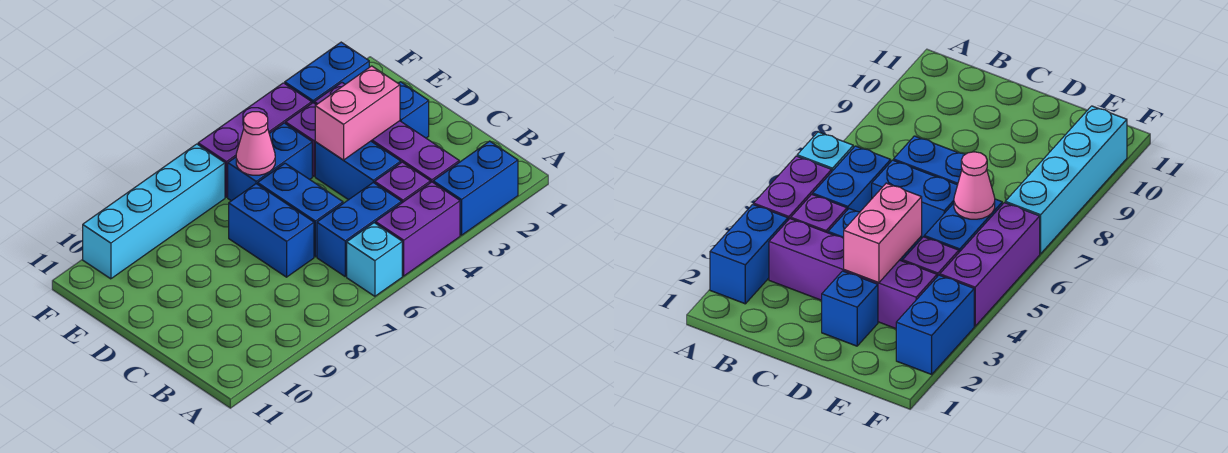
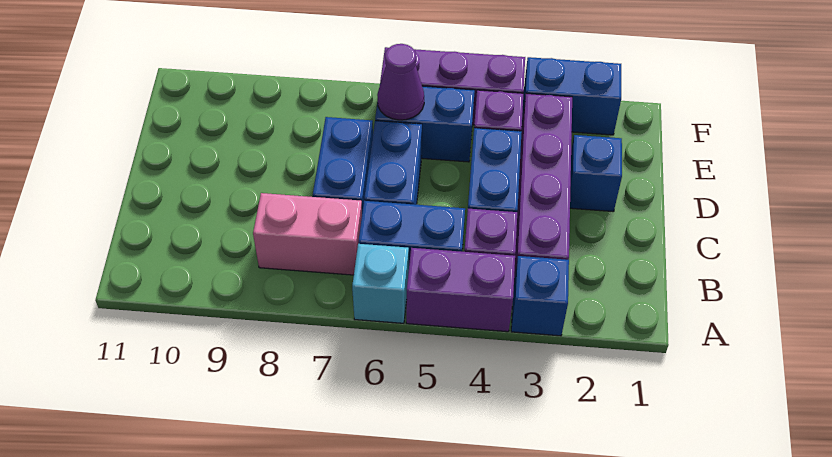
blue 1x2 brick [433,141,518,235] -> blue 1x1 brick [511,256,569,336]
pink 1x2 brick [315,66,400,160] -> pink 1x2 brick moved to [253,193,362,275]
pink 1x1 cone [236,112,275,175] -> purple 1x1 cone [377,44,424,120]
cyan 1x4 brick [83,144,225,279] -> none

